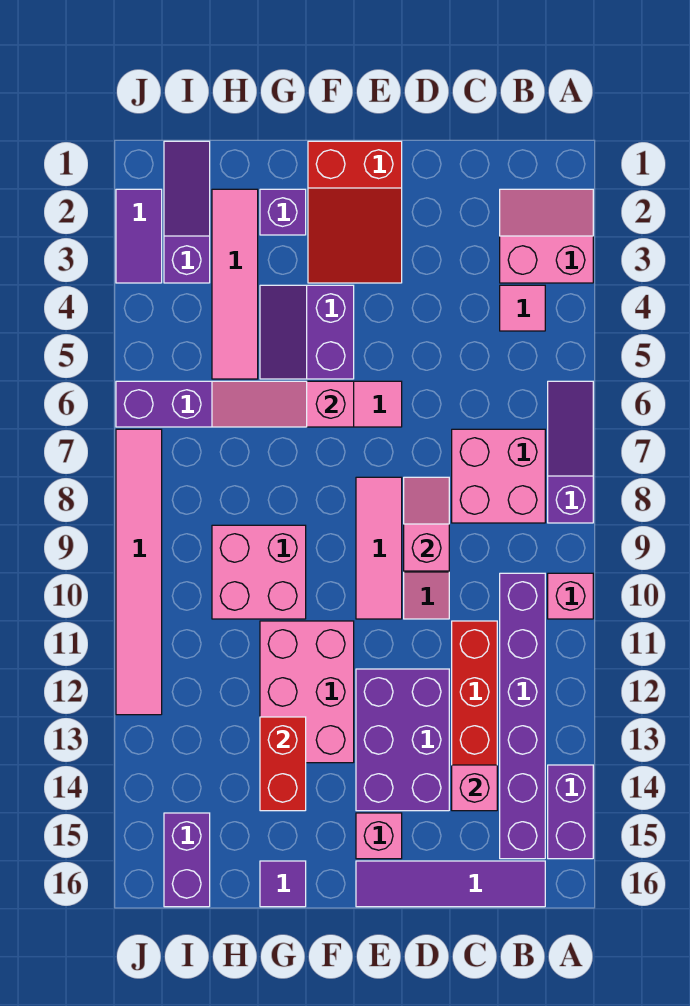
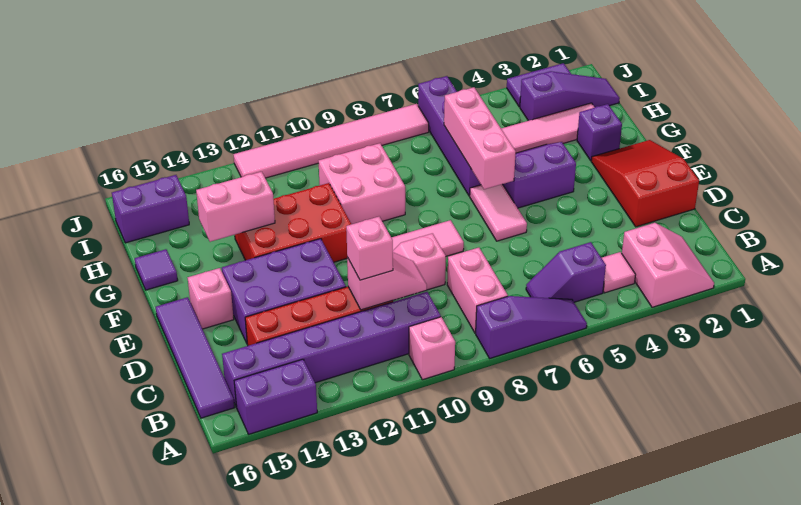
none -> purple 1x2 slope [526,242,606,302]
pink 2x2 brick [452,429,545,523] -> pink 1x2 brick [447,248,508,333]
pink 1x1 brick [452,765,497,811] -> pink 1x1 brick moved to [346,217,393,280]
pink 1x2 slope [404,477,449,571] -> pink 1x2 slope moved to [347,252,427,310]
red 2x3 slope [308,141,402,283] -> red 2x3 slope turned to [591,140,699,227]
pink 1x3 slope [212,381,354,427] -> pink 1x3 brick [444,87,516,189]
pink 2x3 brick [260,621,354,763] -> red 2x3 brick [235,183,351,262]
red 1x2 brick [260,717,306,811] -> pink 1x2 brick [196,172,275,242]

